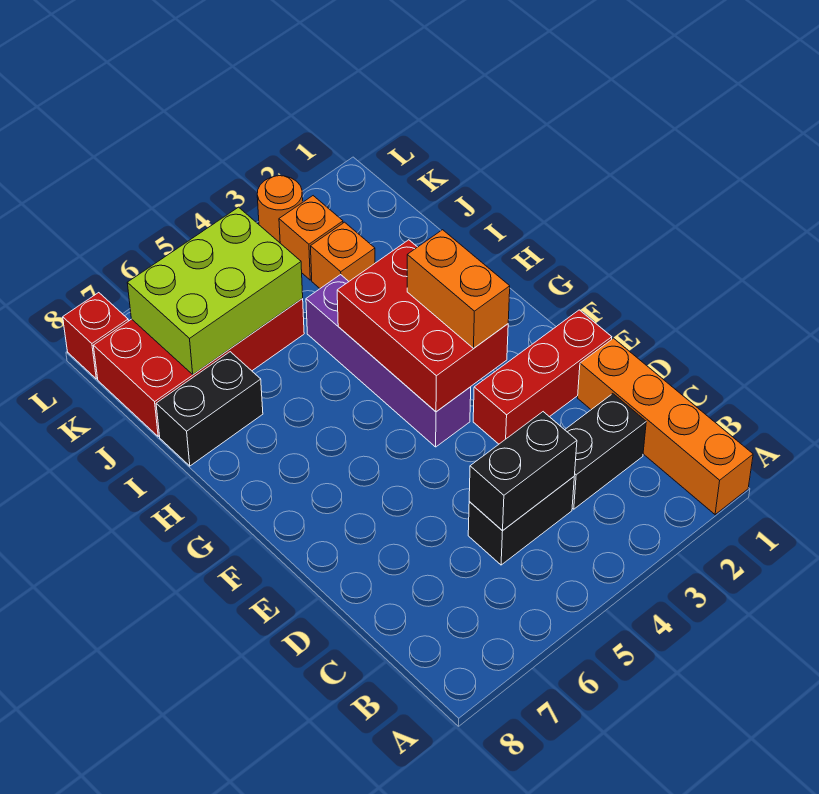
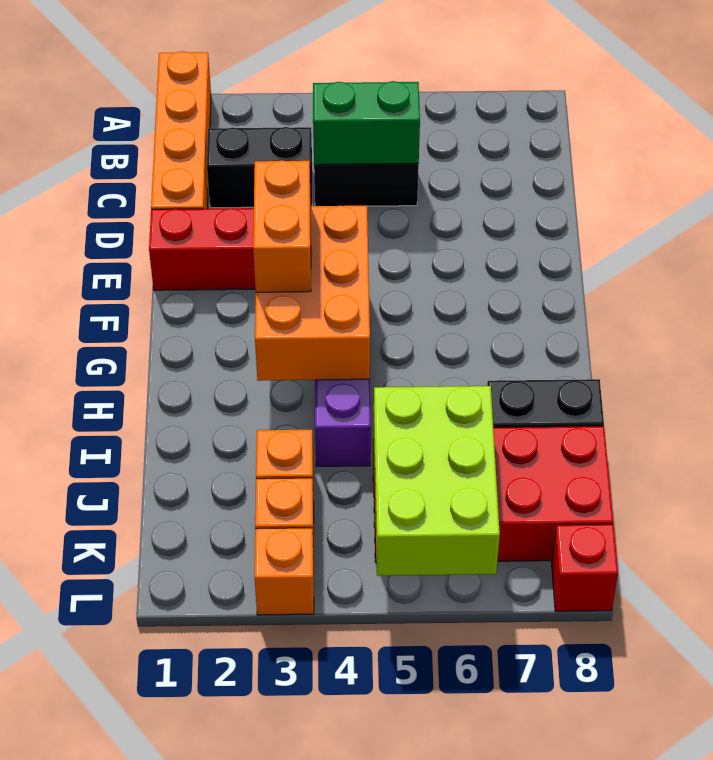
black 1x2 brick [469,412,577,531] -> green 1x2 brick [313,81,420,165]
red 2x3 brick [337,240,508,412] -> orange 2x3 brick [255,206,370,381]
lime 2x3 brick [127,207,303,374] -> lime 2x3 brick turned to [374,386,500,576]
orange 1x1 round brick [257,176,303,243] -> orange 1x1 brick [255,528,314,615]

